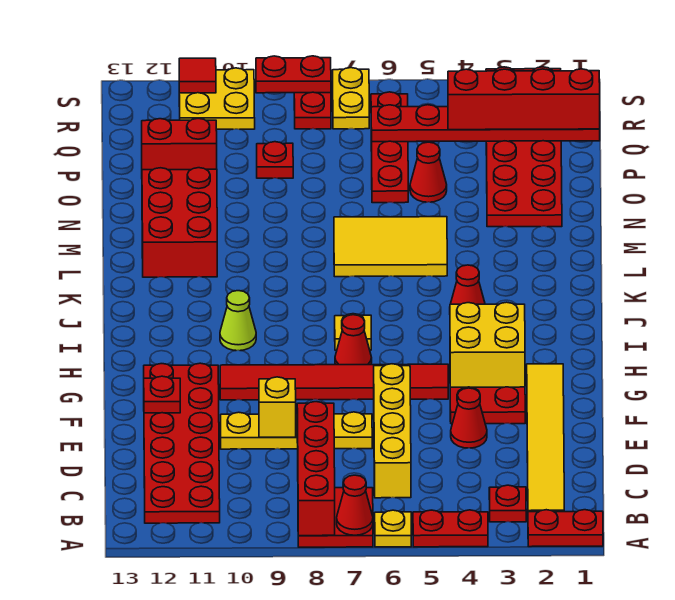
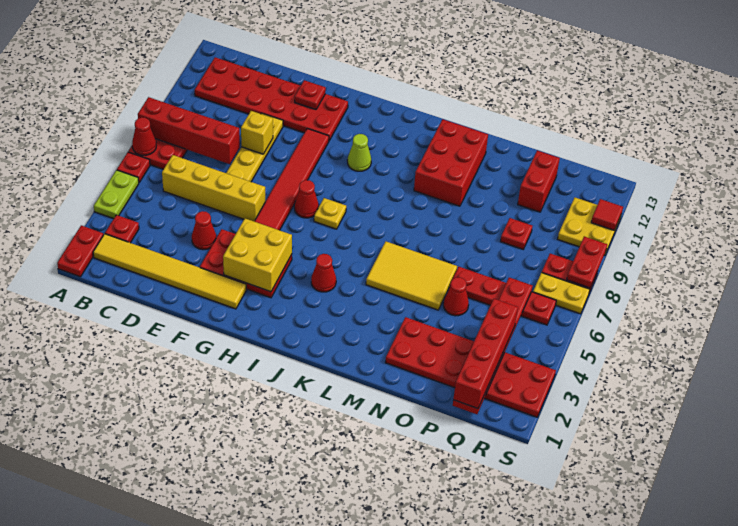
red 1x2 plate [413,510,488,547] -> lime 1x2 plate [94,170,139,219]
yellow 1x1 plate [375,510,411,547] -> red 1x1 plate [117,152,150,182]
yellow 2x3 tile [334,217,447,277] -> yellow 2x3 tile turned to [366,242,457,310]
red 2x3 brick [142,168,217,277] -> red 2x3 brick turned to [414,119,488,206]

